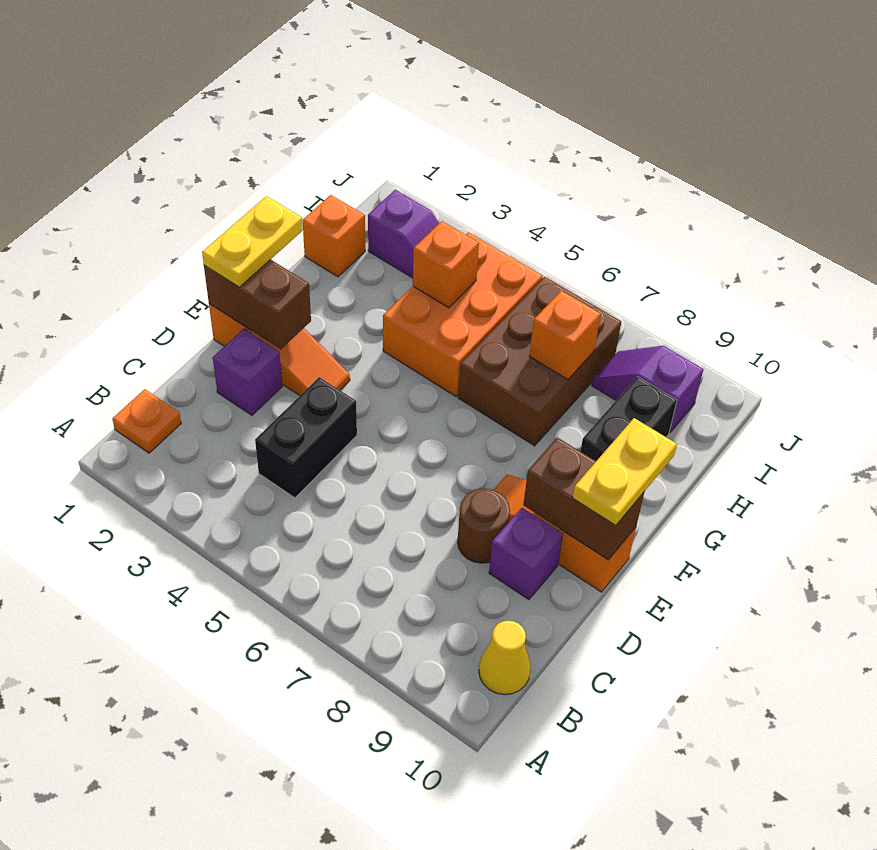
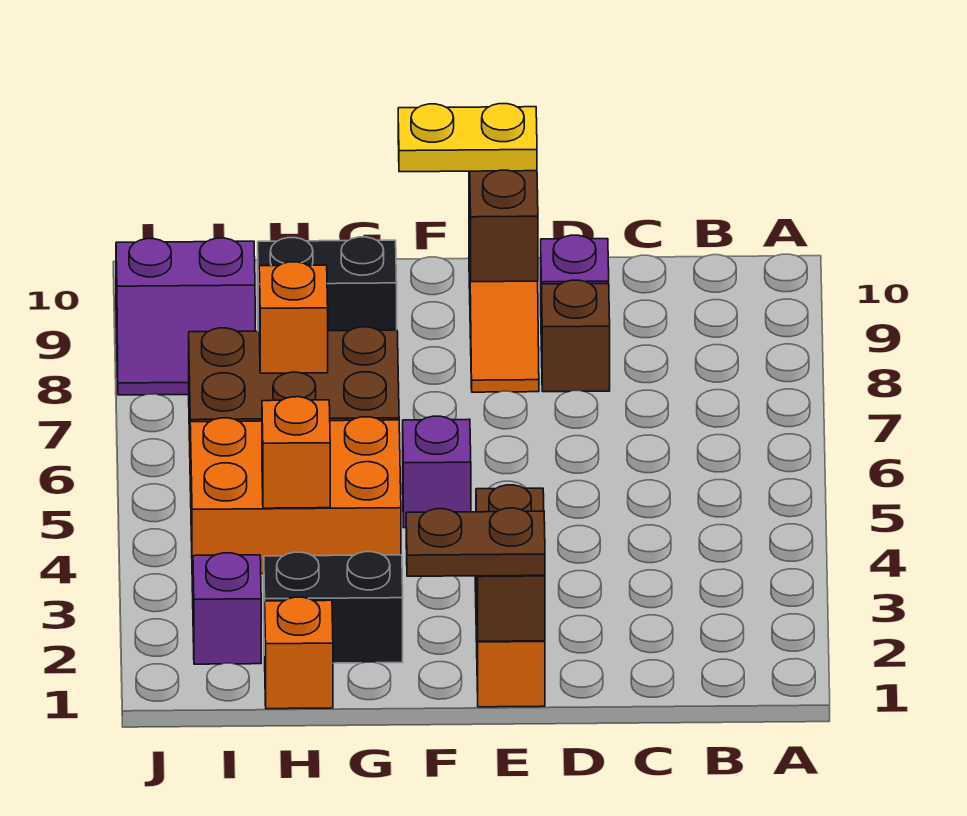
orange 1x1 plate [112,389,181,453] -> none
yellow 1x1 cone [479,621,531,695] -> none
black 1x2 brick [255,377,357,498] -> black 1x2 brick moved to [264,552,403,663]
purple 1x1 brick [213,329,282,415] -> purple 1x1 brick moved to [403,416,471,528]
brown 1x1 round brick [458,489,510,563] -> brown 1x1 brick [541,280,610,392]
yellow 1x2 plate [202,196,303,287] -> brown 1x2 plate [406,508,545,576]
purple 1x2 slope [592,346,703,433] -> purple 2x2 slope [116,238,255,395]

